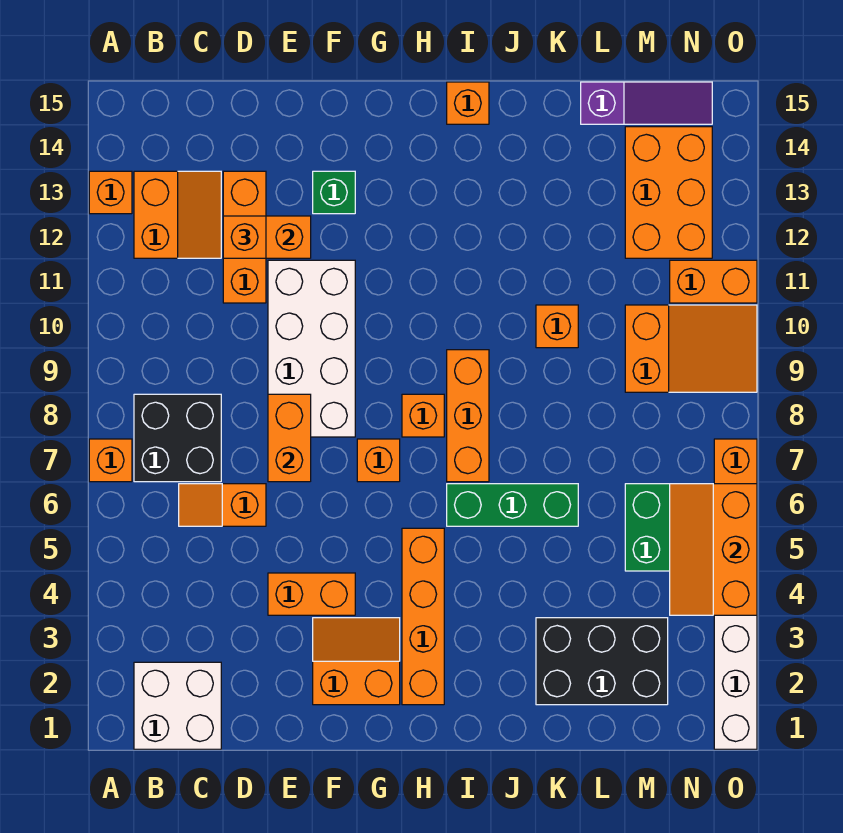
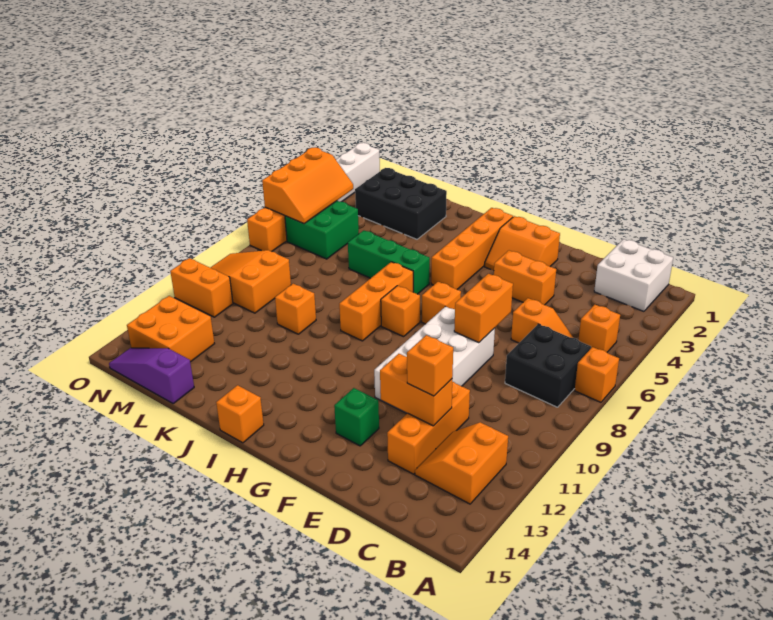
orange 1x1 brick [89,171,132,214] -> orange 1x1 brick moved to [578,305,620,352]
orange 2x3 brick [625,127,712,258] -> orange 2x2 brick [127,296,215,362]

